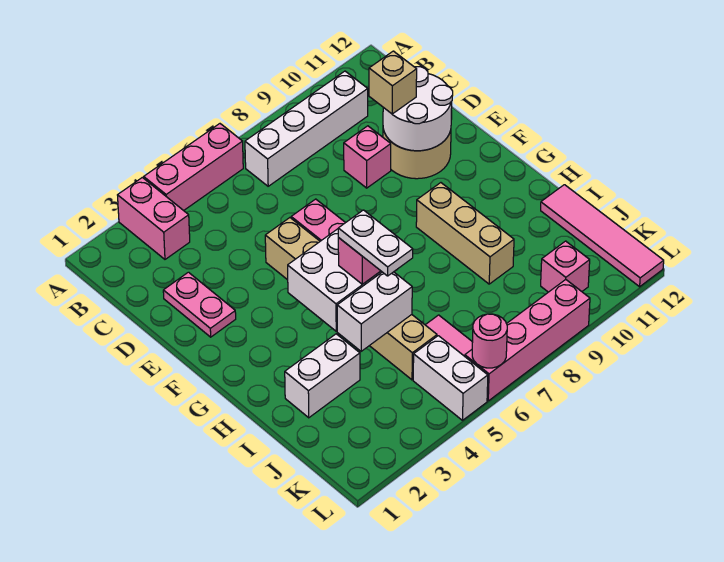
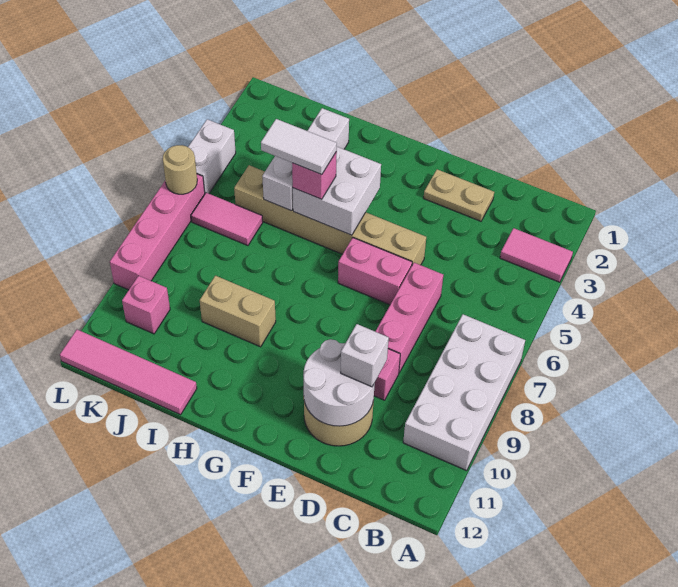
pink 1x2 brick [118,177,190,259] -> pink 1x2 tile [500,228,573,282]
pink 1x3 brick [144,124,243,211] -> pink 1x3 brick moved to [375,263,444,373]
white 1x4 brick [245,71,368,186] -> white 2x4 brick [403,314,525,471]
pink 1x2 plate [163,272,236,337] -> tan 1x2 plate [424,169,494,221]
tan 1x1 brick [369,51,417,114] -> white 1x1 brick [341,324,389,387]
tan 1x3 brick [416,183,514,284] -> tan 1x2 brick [200,276,276,347]
white 1x2 plate [338,210,413,276] -> white 1x2 tile [261,119,337,175]
white 1x2 brick [413,336,488,420] -> white 1x2 brick turned to [188,119,236,194]
pink 1x1 round brick [472,314,507,368] -> tan 1x1 round brick [163,145,197,194]

